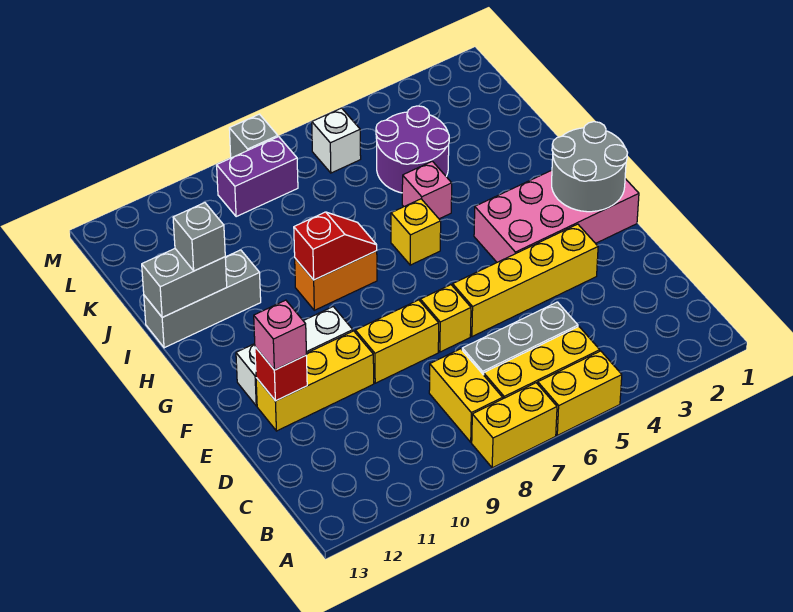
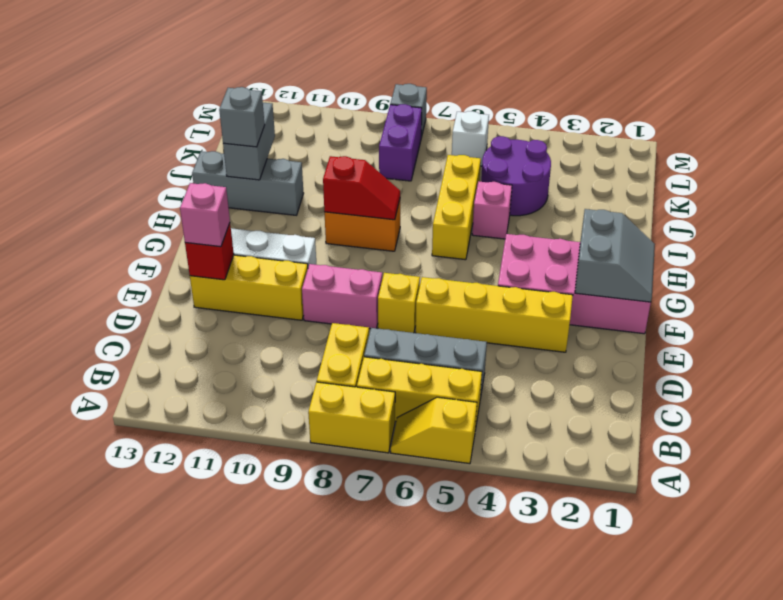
yellow 1x2 brick [538,351,622,435] -> yellow 1x2 slope [391,397,477,464]
yellow 1x2 brick [355,300,439,383] -> pink 1x2 brick [302,264,382,329]
grey 2x2 round brick [552,122,628,212] -> grey 2x2 slope [575,209,655,302]
yellow 1x1 brick [391,199,441,265] -> yellow 1x3 brick [432,155,481,260]
grey 1x2 brick [142,249,227,318] -> grey 1x2 brick turned to [223,103,275,180]
purple 1x2 brick [217,137,298,217] -> purple 1x2 brick turned to [379,104,422,181]

